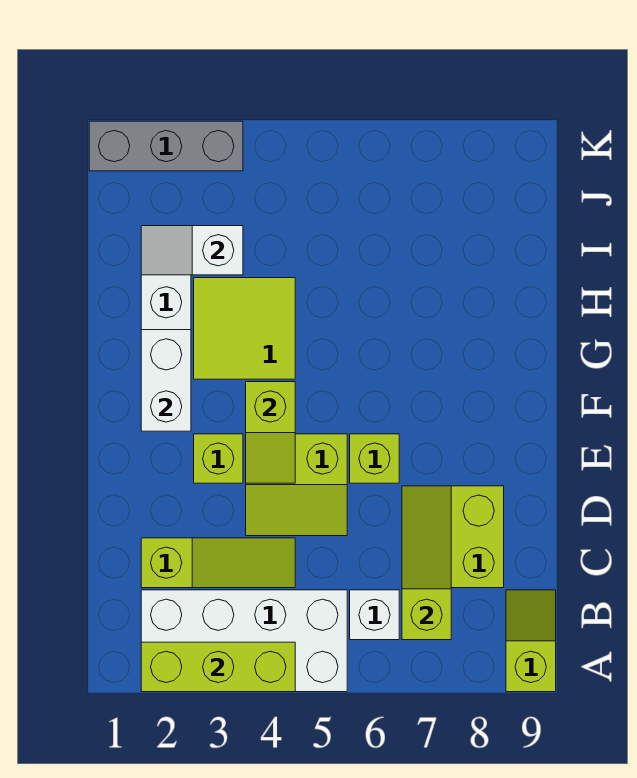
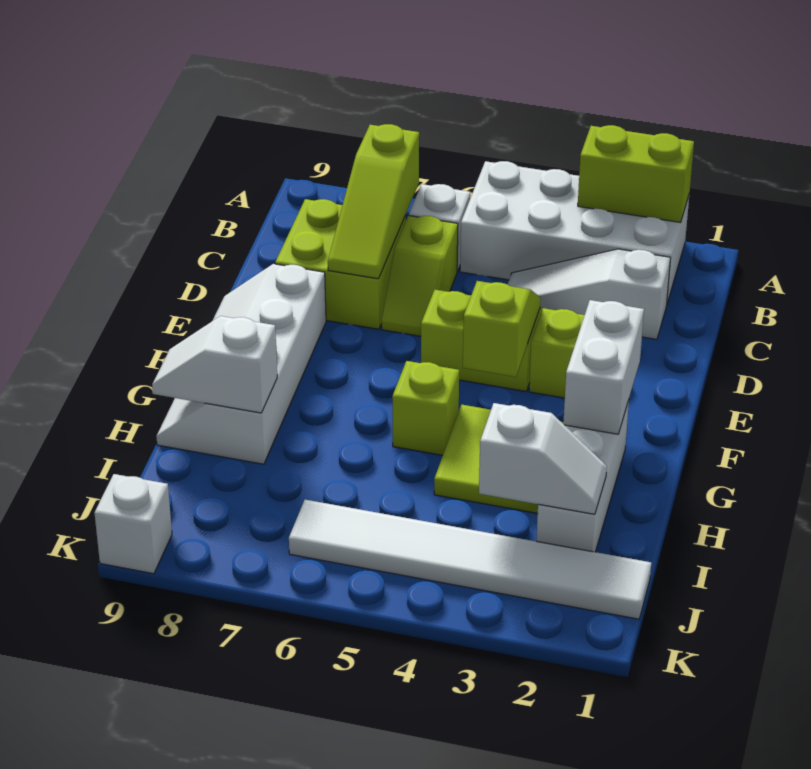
lime 1x3 brick [141,642,295,692] -> lime 1x2 brick [578,125,694,222]
lime 1x2 slope [506,590,556,692] -> lime 1x2 slope moved to [382,216,458,336]
lime 1x3 slope [141,538,295,588] -> white 1x3 slope [508,249,670,339]
lime 1x1 brick [350,434,399,483] -> lime 1x1 brick moved to [392,361,459,455]
none -> white 2x4 slope [156,264,326,464]
none -> white 1x2 slope [152,316,277,413]
none -> white 1x6 tile [289,500,651,619]
grey 1x3 brick [89,121,243,171] -> none
none -> white 1x1 brick [94,474,172,574]

